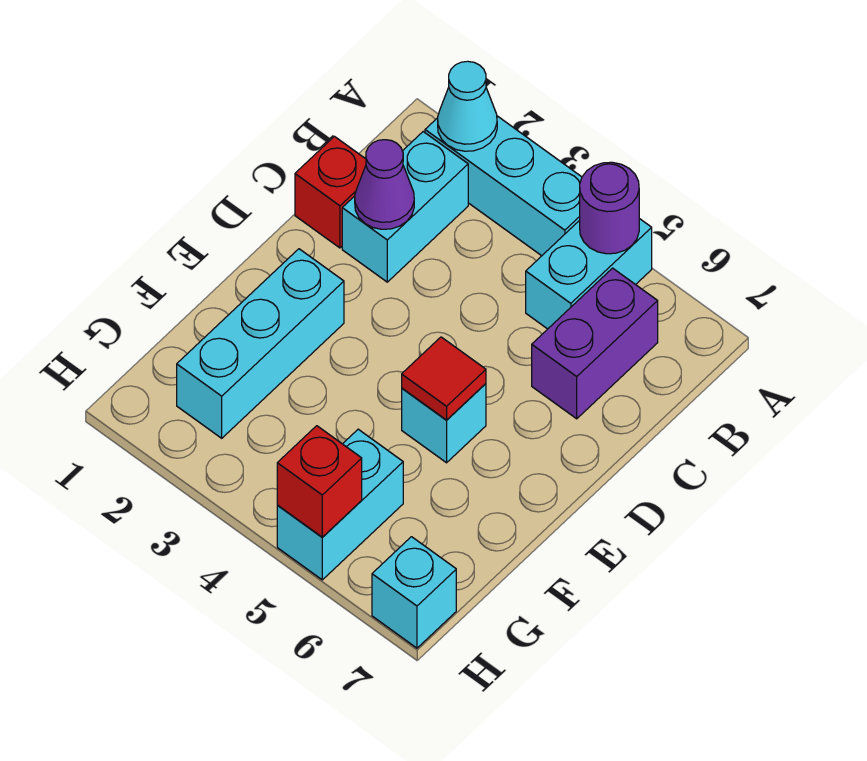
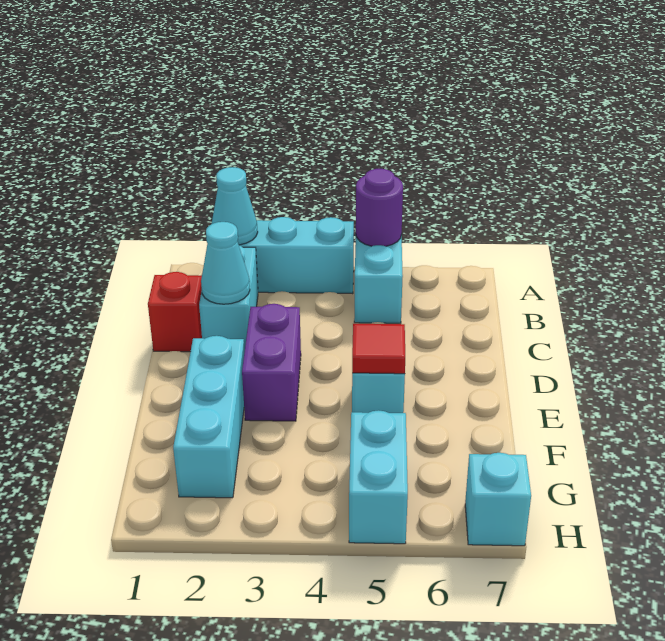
purple 1x2 brick [532,268,658,419] -> purple 1x2 brick moved to [242,304,301,421]
purple 1x1 cone [355,140,414,229] -> cyan 1x1 cone [201,222,250,304]
red 1x1 brick [277,426,362,537] -> none

